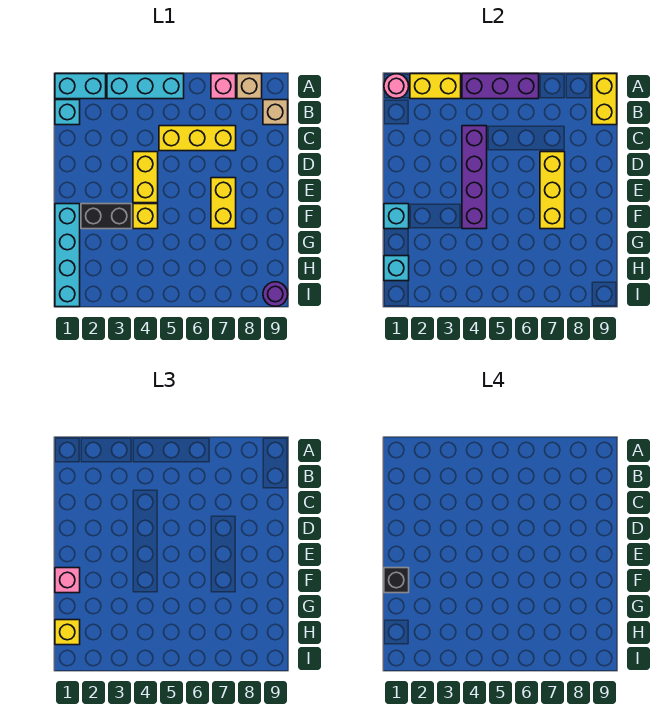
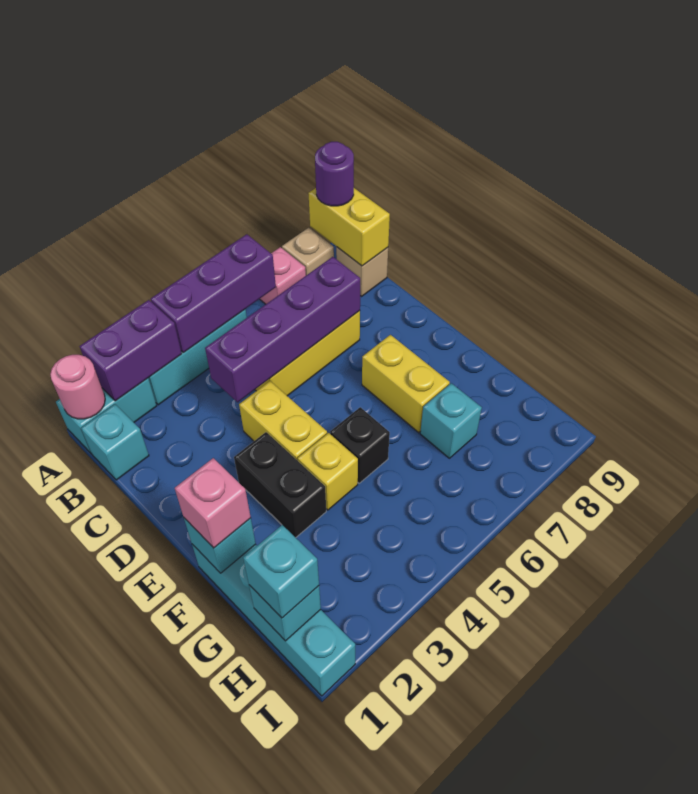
yellow 1x2 brick [410,74,461,99] -> purple 1x2 brick [80,300,182,401]
purple 1x4 brick [462,126,487,229] -> purple 1x4 brick turned to [205,257,360,402]
yellow 1x3 brick [540,152,565,229] -> none
black 1x1 brick [384,568,409,593] -> black 1x1 brick moved to [330,407,390,483]
black 1x2 brick [81,204,132,229] -> black 1x2 brick turned to [234,432,326,538]
none -> cyan 1x1 brick [420,383,482,458]
yellow 1x1 brick [55,620,80,645] -> cyan 1x1 brick [243,525,319,618]
purple 1x1 round brick [263,282,288,306] -> purple 1x1 round brick moved to [315,142,354,206]

